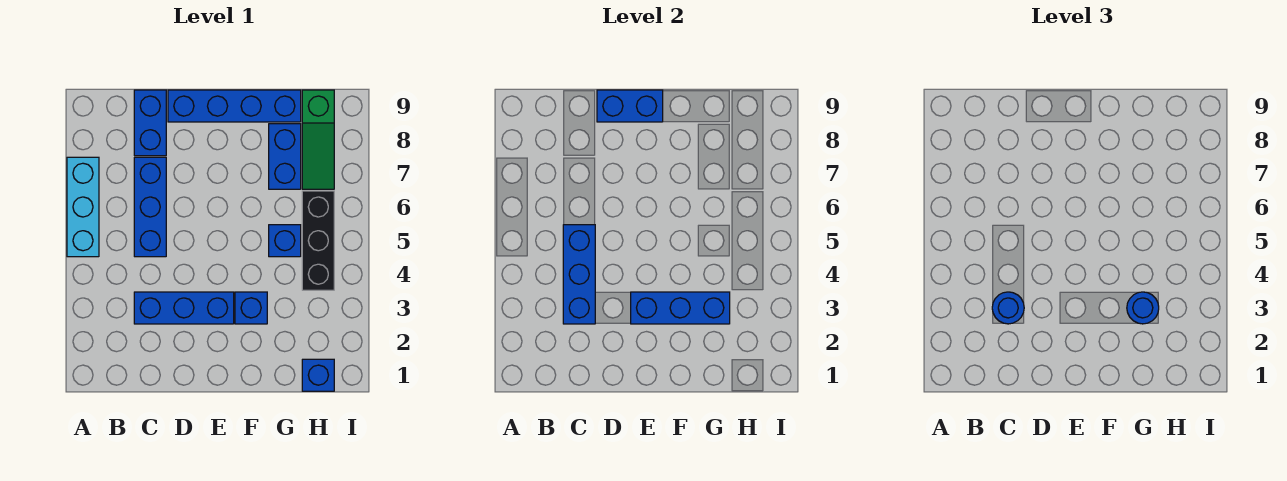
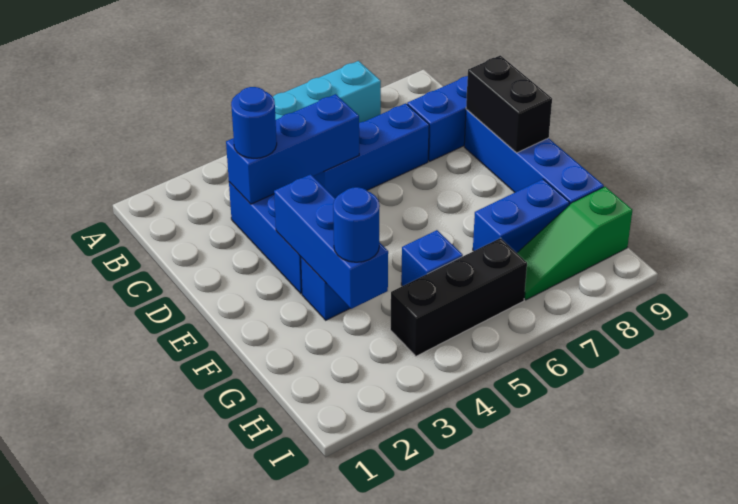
blue 1x2 brick [597,90,663,122] -> black 1x2 brick [466,55,552,153]
blue 1x1 brick [302,359,334,391] -> none

